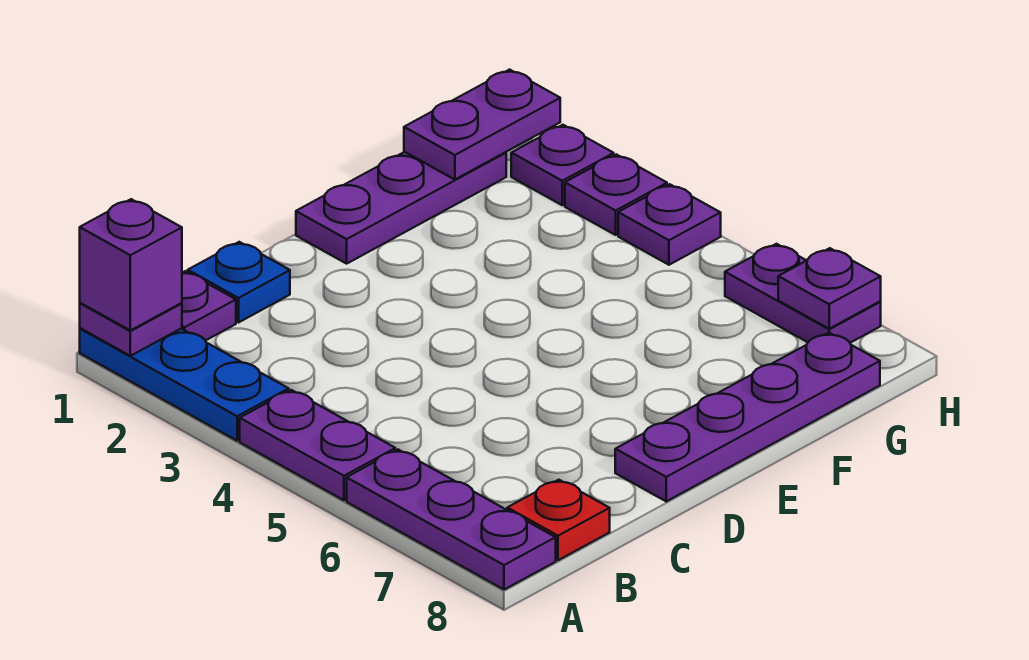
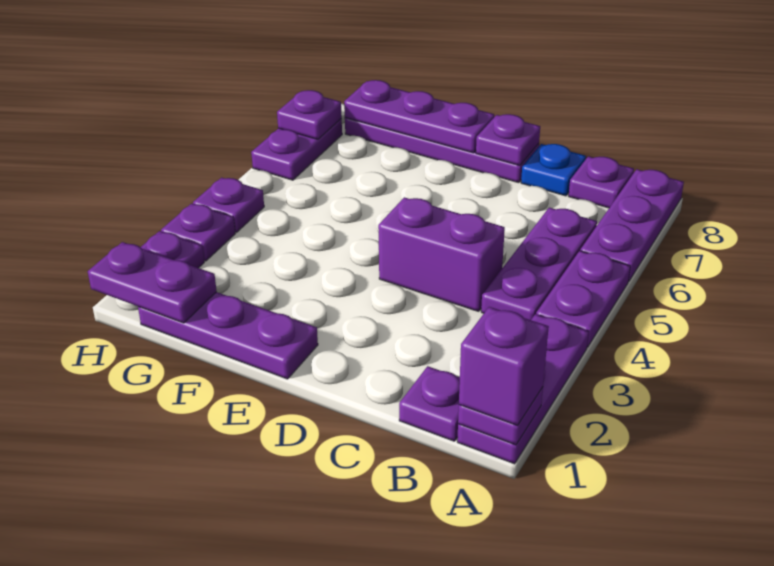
blue 1x3 plate [80,328,289,441] -> purple 1x3 plate [457,314,589,464]
none -> purple 1x3 plate [481,208,597,320]
red 1x1 plate [507,480,610,560] -> purple 1x1 plate [569,156,634,208]
blue 1x1 plate [188,242,290,322] -> blue 1x1 plate moved to [521,144,586,196]
none -> purple 1x2 brick [378,197,505,311]
none -> purple 1x1 plate [476,114,540,165]
none -> purple 1x3 plate [344,80,494,153]

